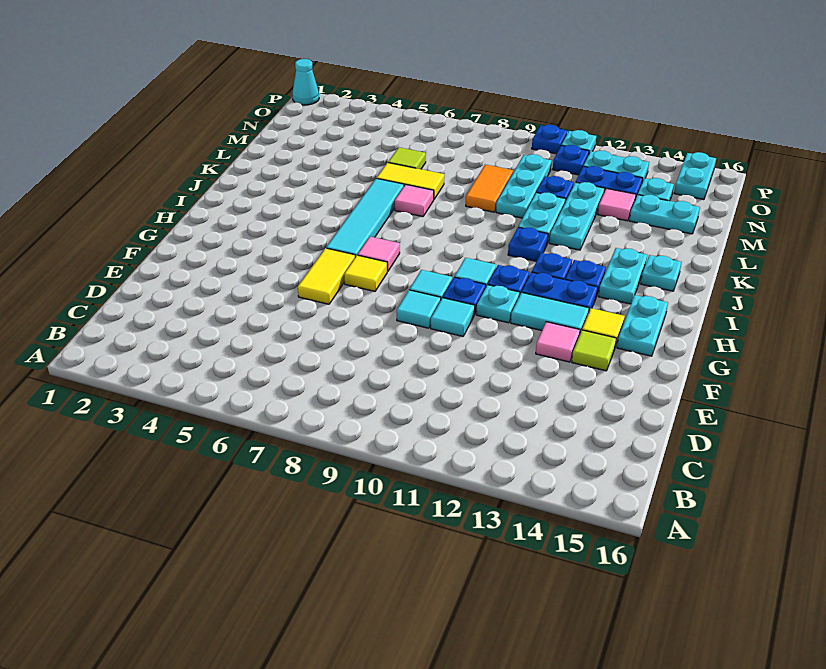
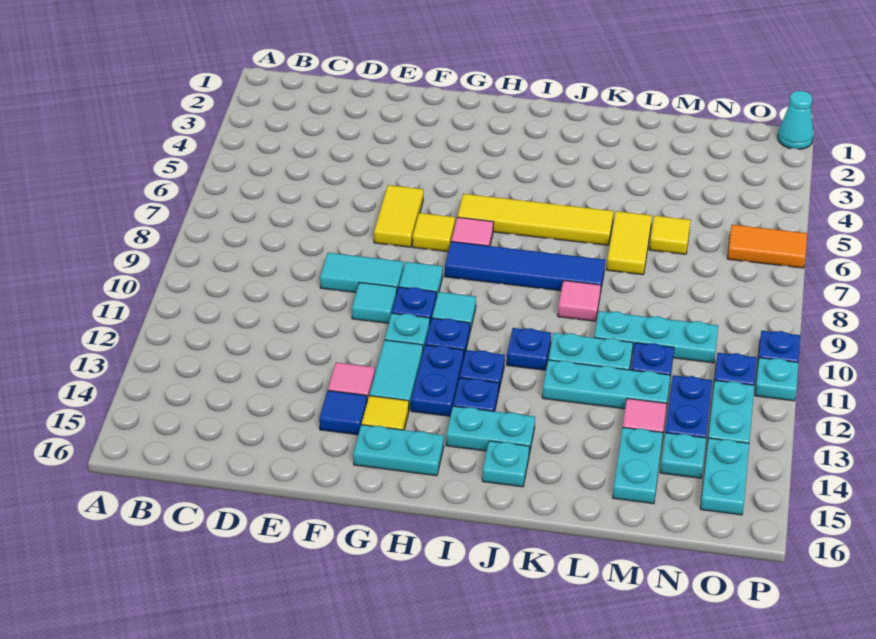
yellow 1x2 tile [298,248,355,304] -> yellow 1x2 tile turned to [374,185,423,247]
cyan 1x1 tile [397,290,441,328] -> cyan 1x2 tile [320,253,404,292]
lime 1x1 tile [572,330,616,371] -> blue 1x1 tile [319,391,367,435]
cyan 1x4 tile [326,178,404,257] -> yellow 1x4 tile [457,194,614,245]
none -> blue 1x4 tile [445,242,605,294]
pink 1x1 tile [395,185,434,217] -> pink 1x1 tile moved to [558,280,601,321]
orange 1x2 tile [466,165,513,212] -> orange 1x2 tile moved to [727,225,807,268]
lime 1x1 tile [388,147,426,169] -> yellow 1x1 tile [649,216,691,254]
cyan 1x2 plate [674,152,716,200] -> cyan 1x2 plate turned to [700,438,749,515]

